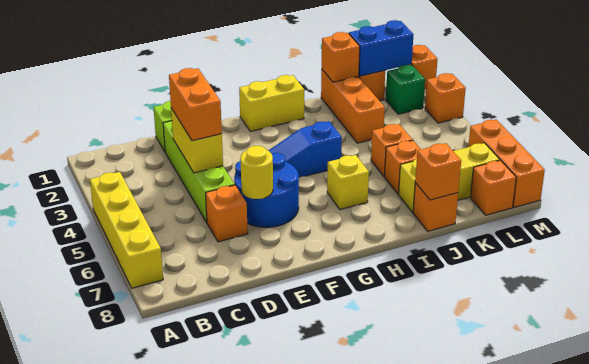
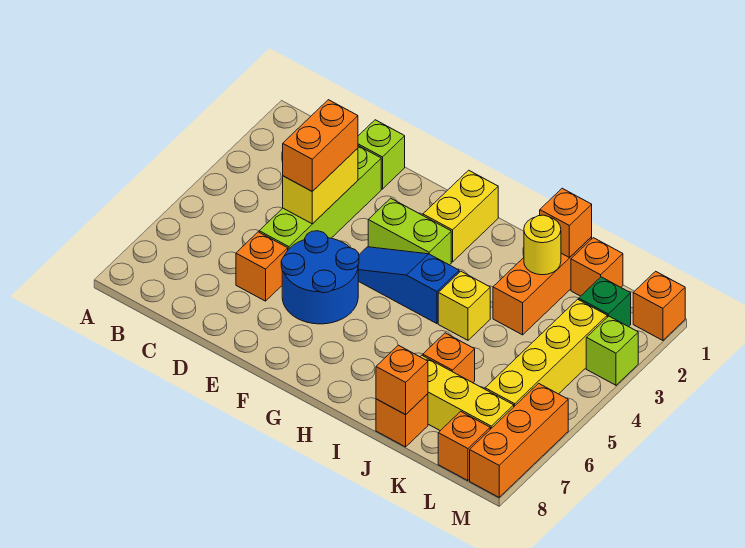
yellow 1x4 brick [90,172,163,288] -> yellow 1x4 brick moved to [485,299,607,406]
yellow 1x1 round brick [240,146,273,199] -> yellow 1x1 round brick moved to [524,215,561,275]
none -> lime 1x2 brick [368,198,451,265]
yellow 1x2 brick [239,75,304,131] -> yellow 1x2 brick turned to [423,170,498,262]
yellow 1x1 brick [327,155,369,210] -> yellow 1x1 brick moved to [438,271,490,340]
orange 1x1 brick [371,124,413,177] -> none
blue 1x2 brick [349,20,413,76] -> none
orange 1x1 brick [425,73,466,123] -> lime 1x1 brick [586,316,638,385]

